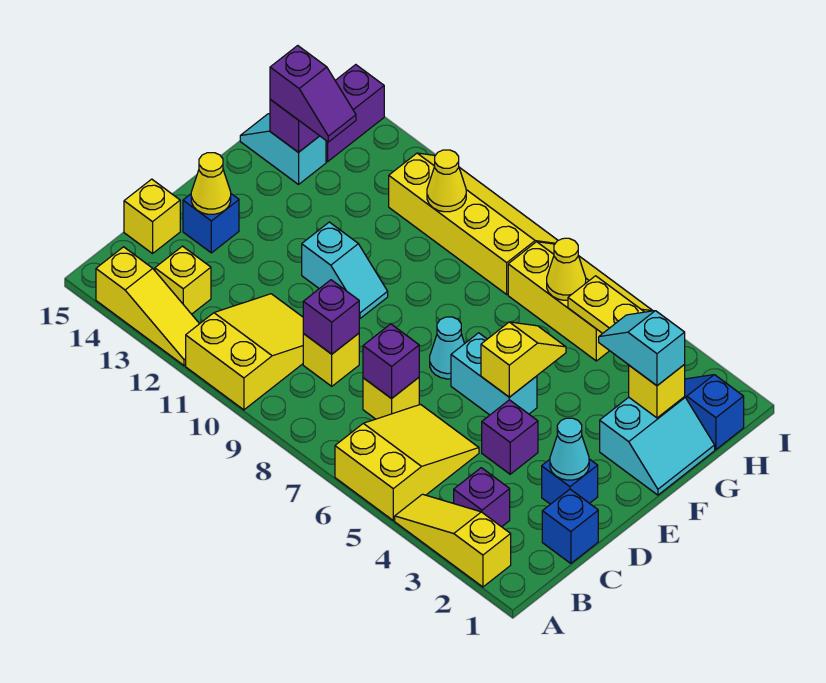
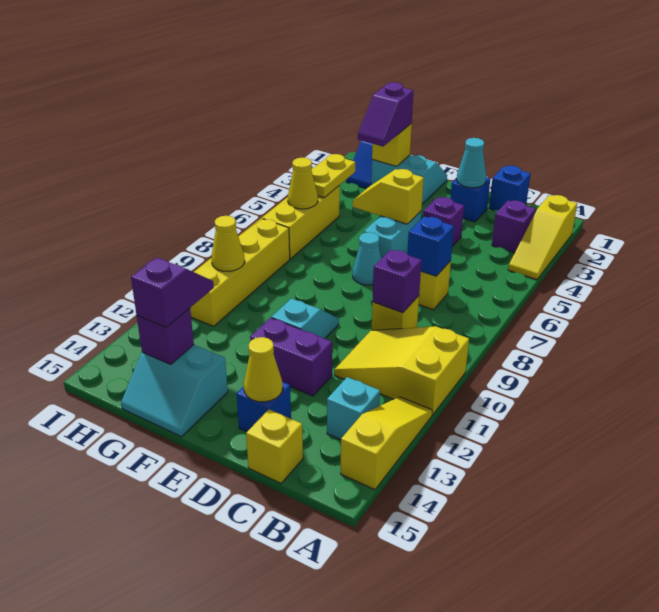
yellow 2x3 slope [335,405,479,520] -> none
yellow 1x1 brick [155,246,211,314] -> cyan 1x1 brick [327,377,380,440]
purple 1x1 brick [363,324,419,399] -> blue 1x1 brick [407,217,454,276]
cyan 1x2 slope [599,311,685,386] -> purple 1x2 slope [358,82,413,146]
cyan 1x2 slope [240,114,326,185] -> cyan 2x2 slope [121,345,228,437]
purple 1x2 brick [326,65,384,162] -> purple 1x2 brick moved to [250,318,332,396]

